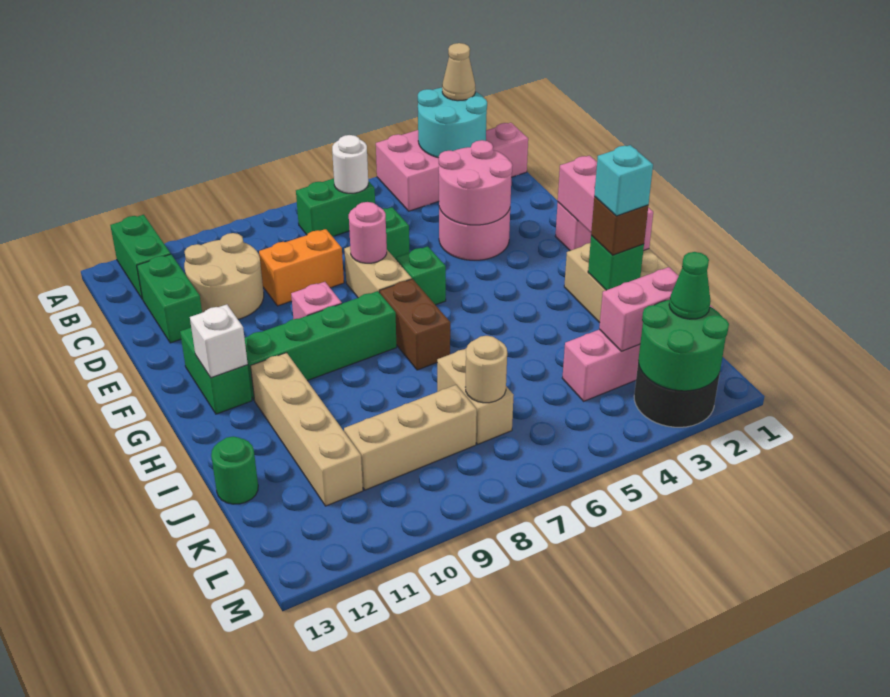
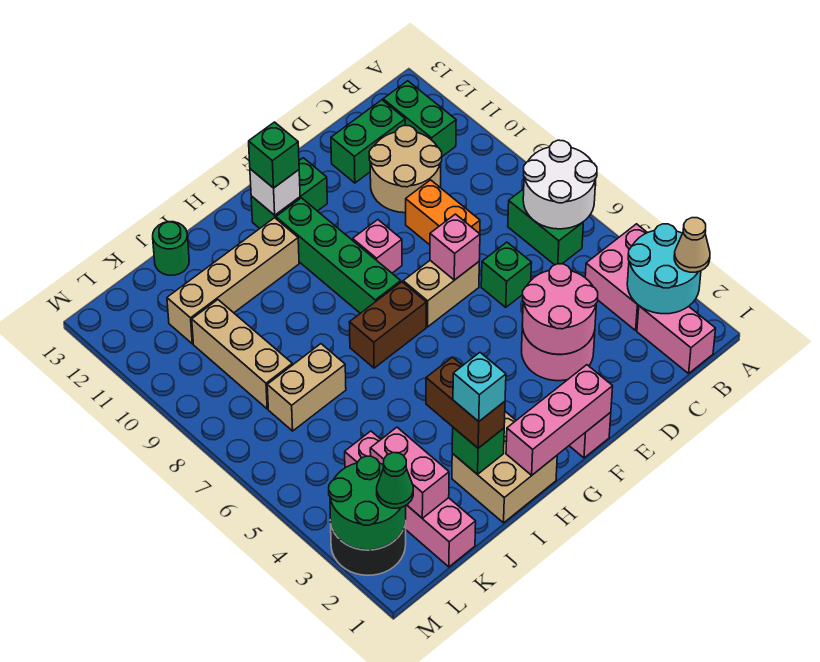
green 1x2 brick [110,215,171,299] -> green 1x2 brick turned to [383,81,456,156]
white 1x1 round brick [332,135,368,193] -> white 2x2 round brick [523,140,597,229]
pink 1x1 round brick [349,202,387,263] -> pink 1x1 brick [430,214,480,280]
green 1x1 brick [396,246,446,305] -> green 1x1 brick moved to [249,122,299,188]
brown 1x1 brick [591,197,648,255] -> brown 1x2 brick [426,357,505,448]
tan 1x1 round brick [466,336,507,403] -> none

